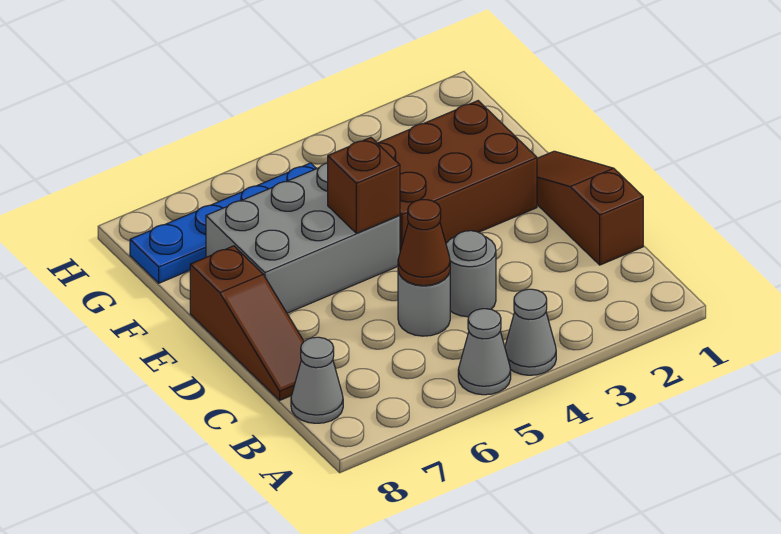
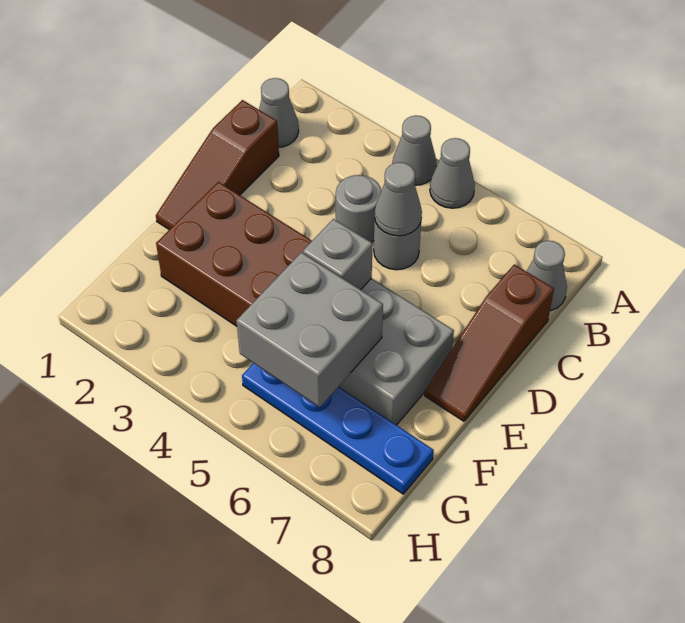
none -> grey 1x1 cone [259,78,299,147]
brown 1x1 cone [398,200,450,286] -> grey 1x1 cone [375,162,422,236]
brown 1x3 slope [190,246,304,400] -> brown 1x3 slope turned to [425,264,554,421]
brown 1x1 brick [328,137,400,233] -> grey 1x1 brick [303,219,373,290]
none -> grey 2x2 brick [236,252,383,407]

